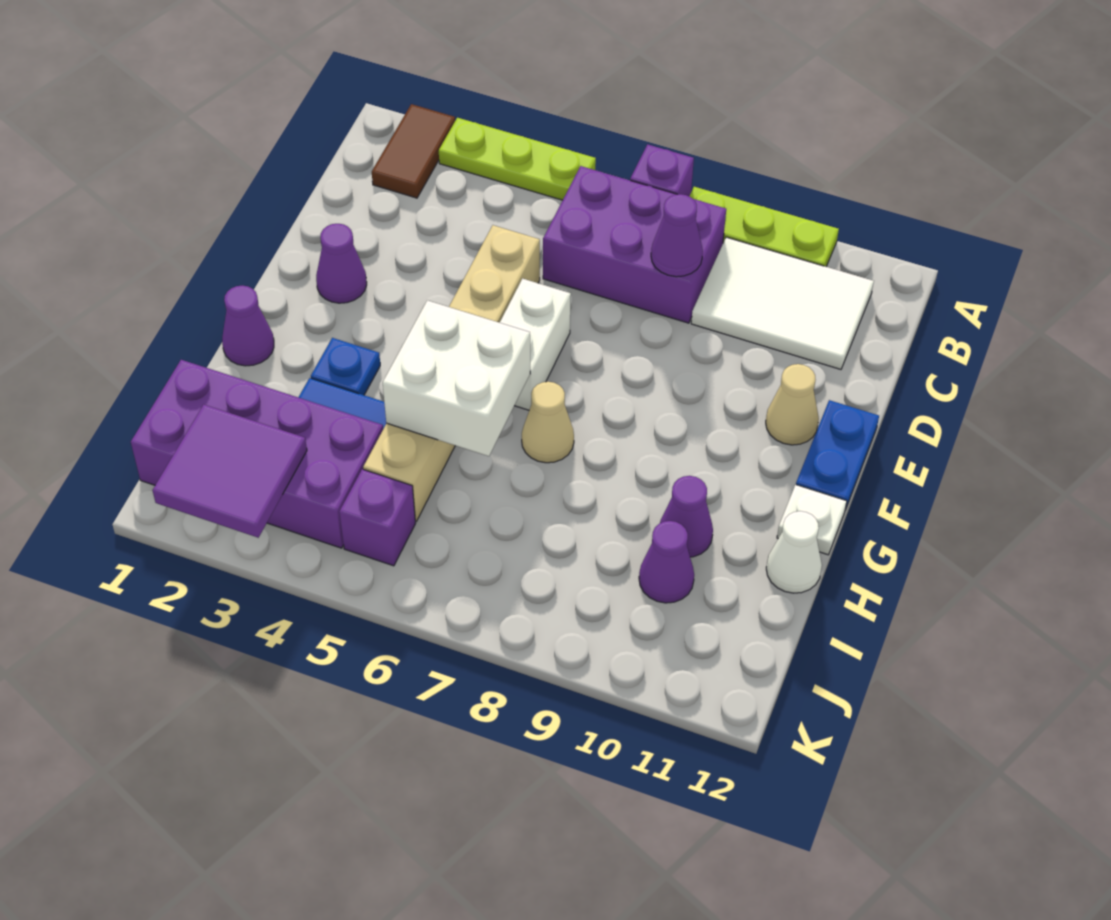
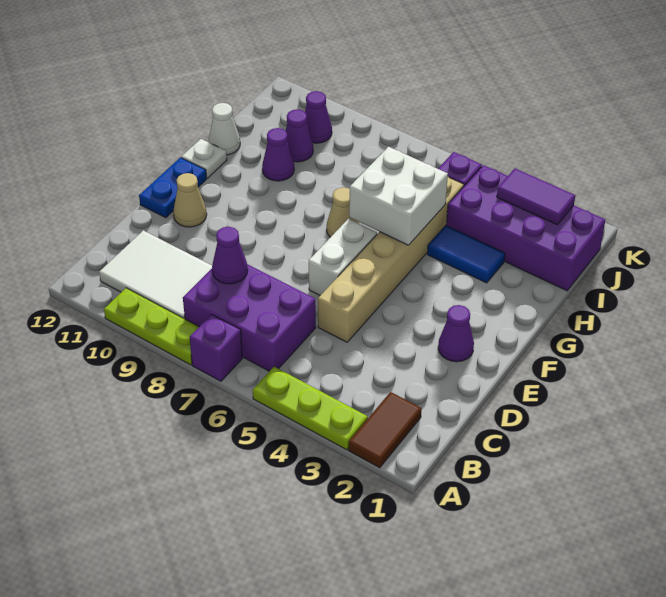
purple 1x1 cone [222,285,274,366] -> purple 1x1 cone moved to [305,91,332,143]
blue 1x1 plate [311,338,380,395] -> none
purple 2x2 tile [153,405,307,538] -> purple 1x2 tile [497,168,575,225]

